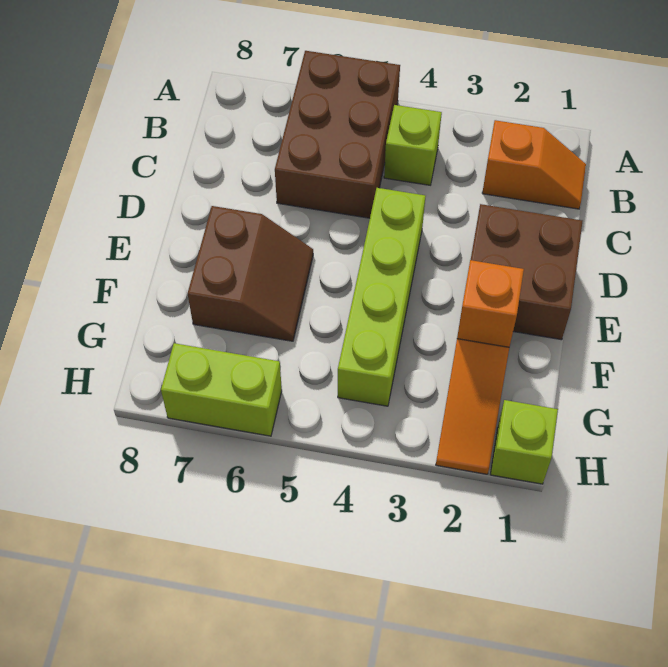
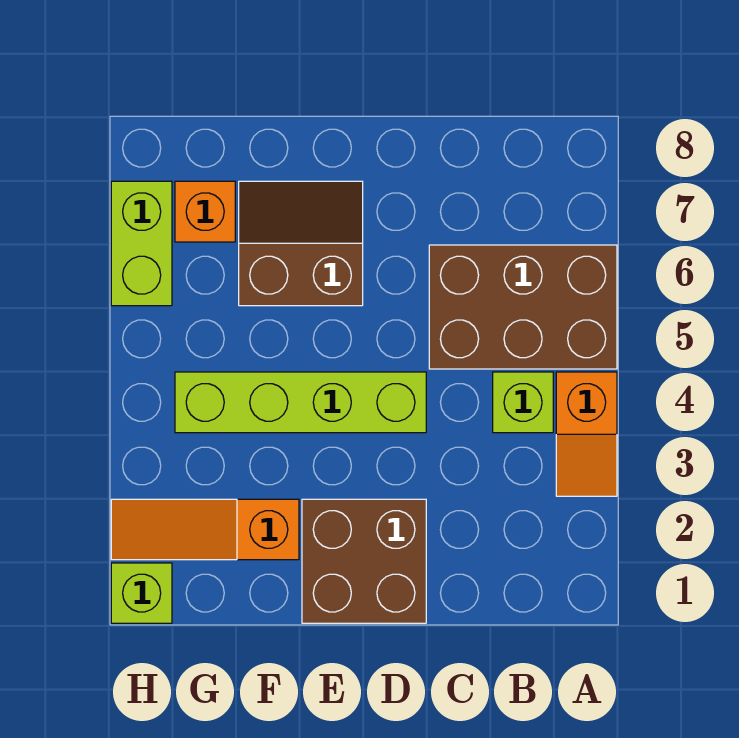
orange 1x2 slope [482,120,586,209] -> orange 1x2 slope moved to [556,372,617,496]
brown 2x2 slope [187,206,313,341] -> brown 2x2 slope turned to [239,181,363,306]
orange 1x1 brick [457,260,524,347] -> orange 1x1 brick moved to [175,181,235,242]

